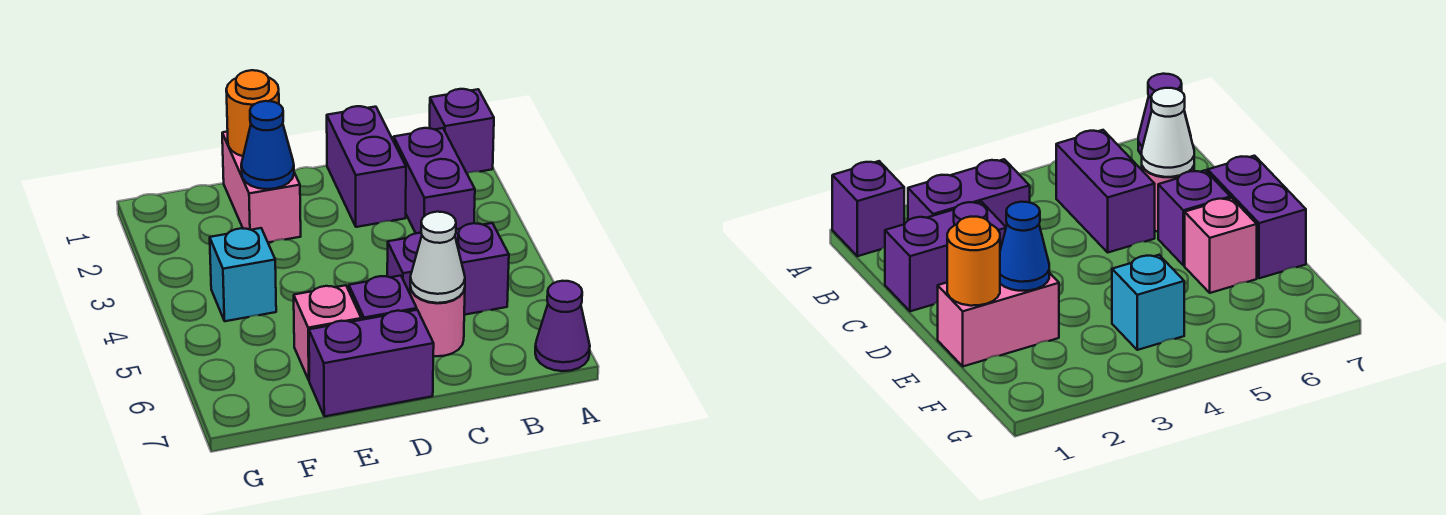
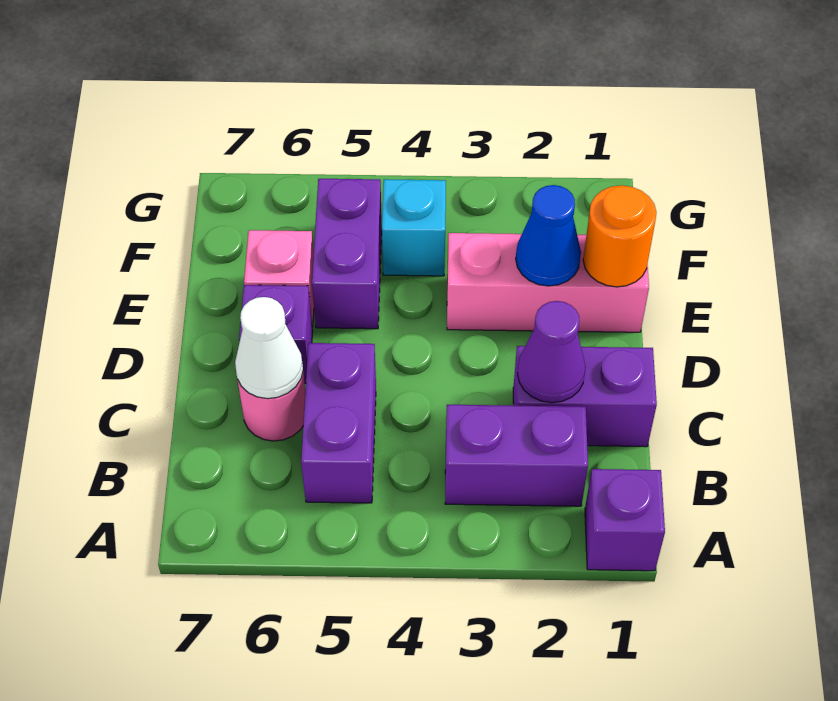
purple 1x1 cone [535,281,590,371] -> purple 1x1 cone moved to [517,301,586,403]
purple 1x2 brick [309,310,434,416] -> purple 1x2 brick moved to [312,179,382,329]
pink 1x2 brick [222,131,301,242] -> pink 1x3 brick [447,233,649,332]

